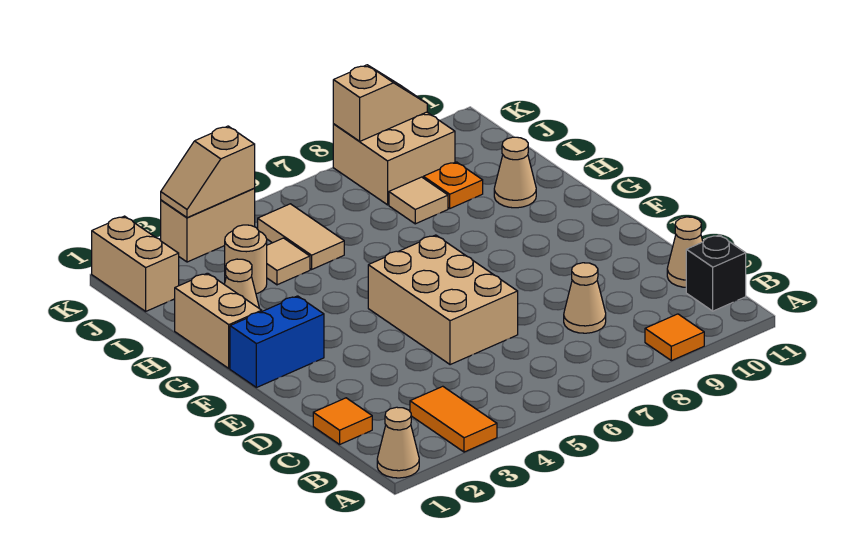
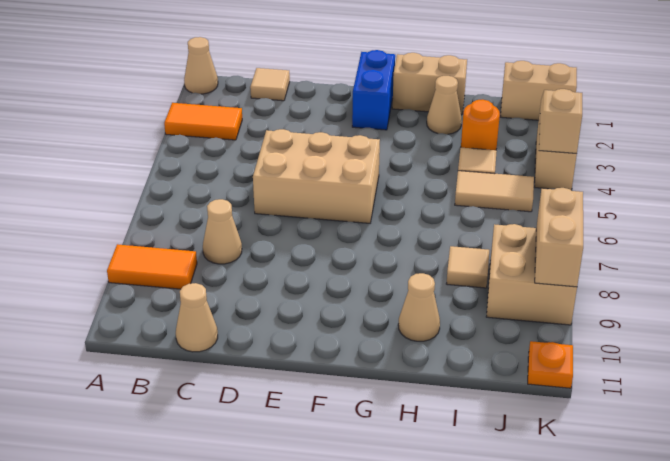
orange 1x1 tile [645,314,704,361] -> orange 1x2 tile [107,244,197,289]
black 1x1 brick [686,235,746,311] -> none
orange 1x1 tile [313,398,372,444] -> tan 1x1 tile [250,68,290,101]
tan 1x1 round brick [225,225,267,294] -> orange 1x1 round brick [461,99,500,150]
orange 1x1 plate [423,162,483,208] -> orange 1x1 plate moved to [528,341,573,388]
tan 1x2 slope [333,65,427,141] -> tan 1x2 brick [535,188,583,287]

